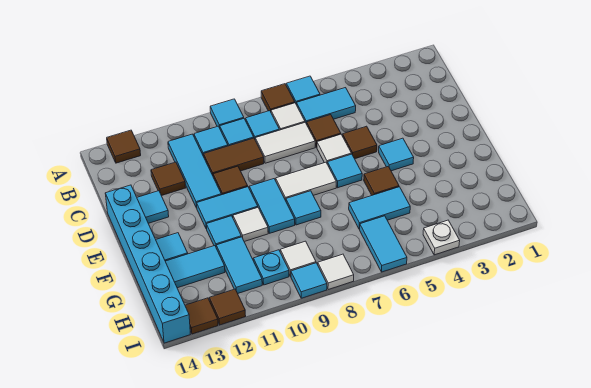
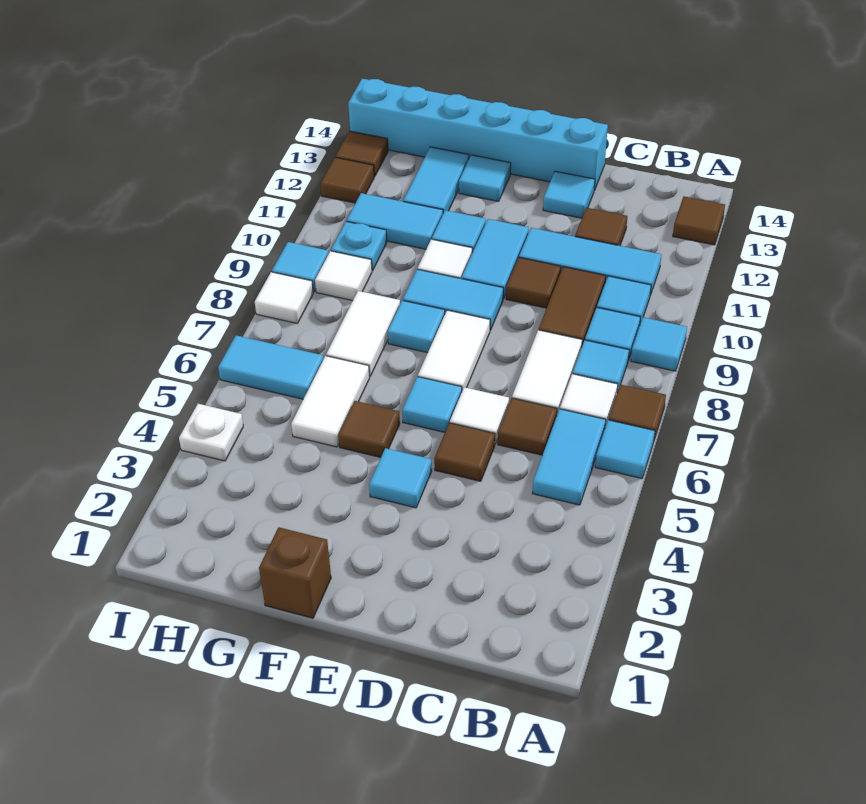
none -> brown 1x1 brick [259,527,331,618]
cyan 1x2 tile [349,187,410,229] -> white 1x2 tile [291,356,370,447]
none -> white 1x2 tile [326,291,400,377]

